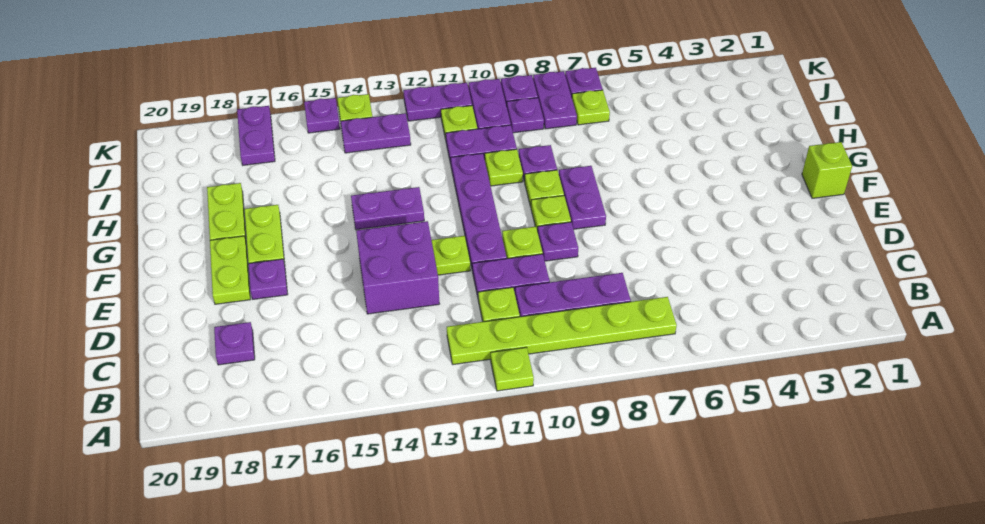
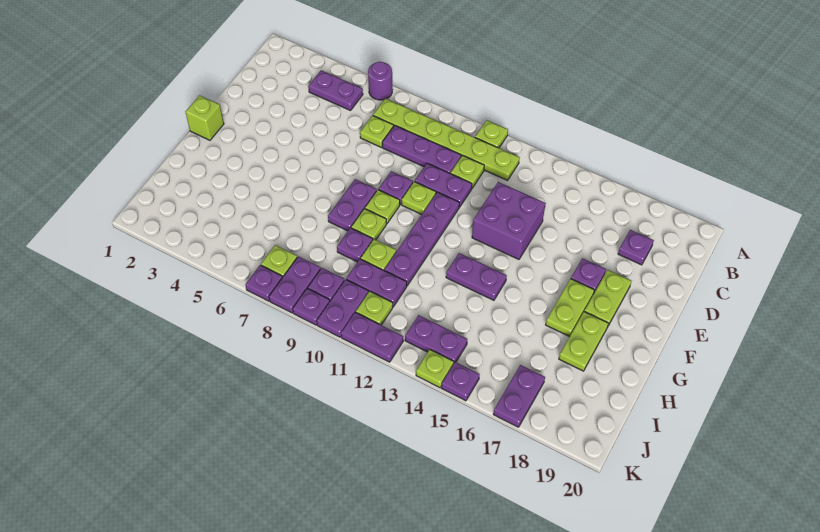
none -> purple 1x1 round brick [368,62,392,100]
none -> purple 1x2 plate [308,70,363,111]
lime 1x1 plate [432,236,470,275] -> lime 1x1 plate moved to [360,116,394,147]

